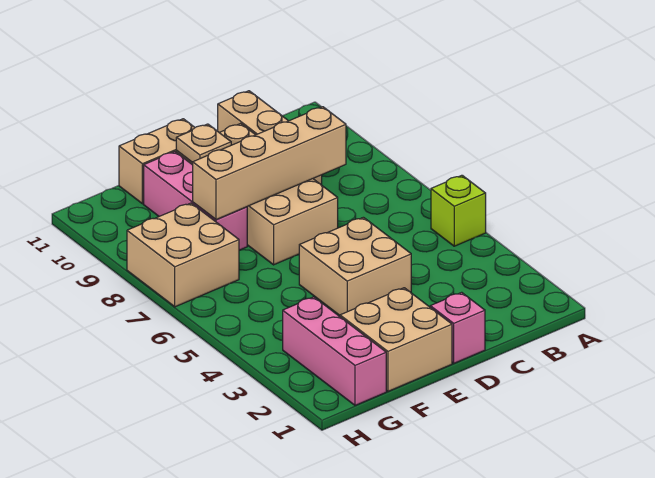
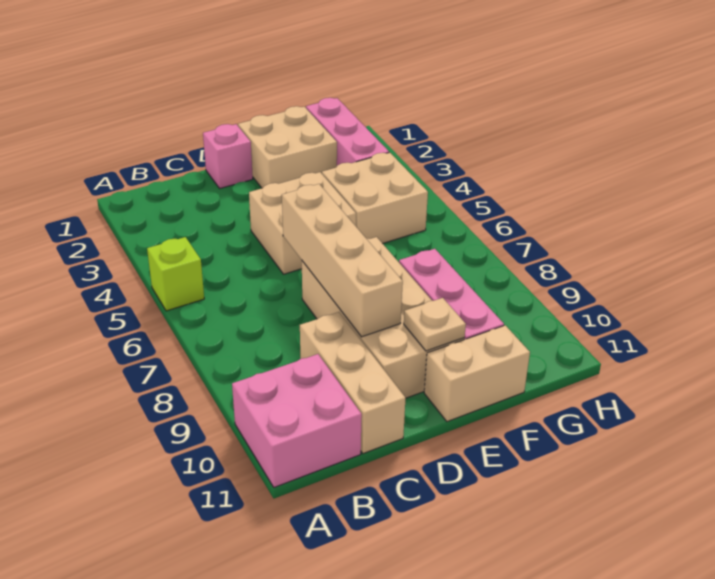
none -> pink 2x2 brick [232,354,362,487]
tan 1x4 brick [193,107,346,220] -> tan 1x4 brick turned to [282,184,403,337]
tan 2x2 brick [127,203,239,307] -> tan 2x2 brick moved to [322,152,428,244]

